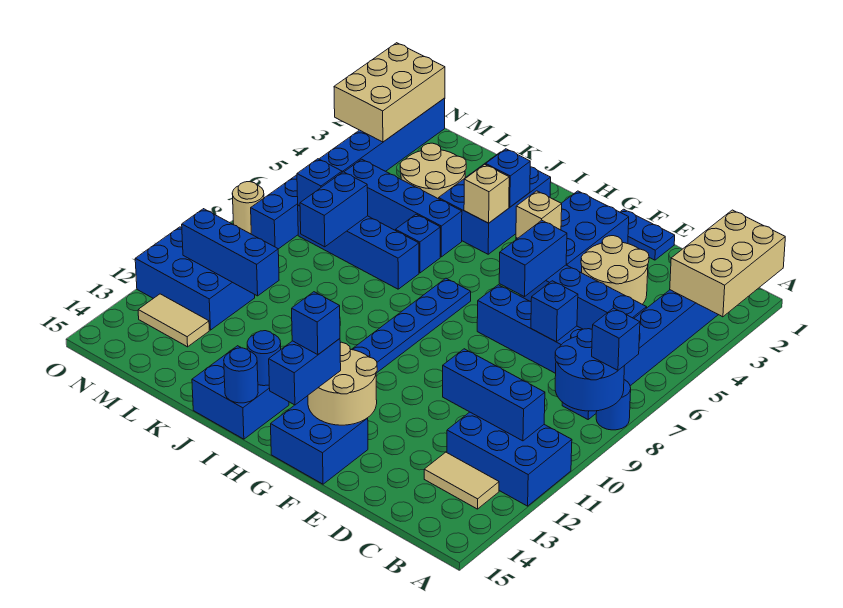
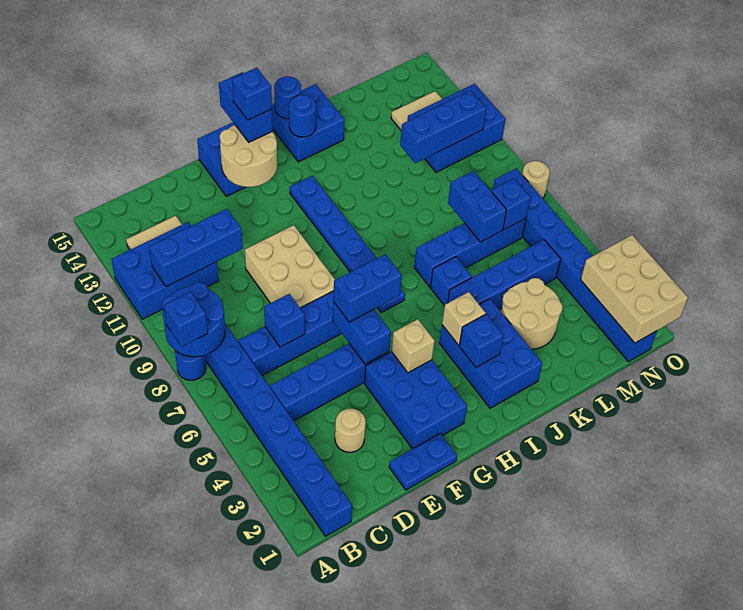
tan 2x3 brick [670,210,785,317] -> tan 2x3 brick moved to [245,225,335,308]
tan 2x2 round brick [581,236,649,304] -> tan 1x1 round brick [335,408,366,452]
none -> blue 1x2 brick [333,254,402,322]

